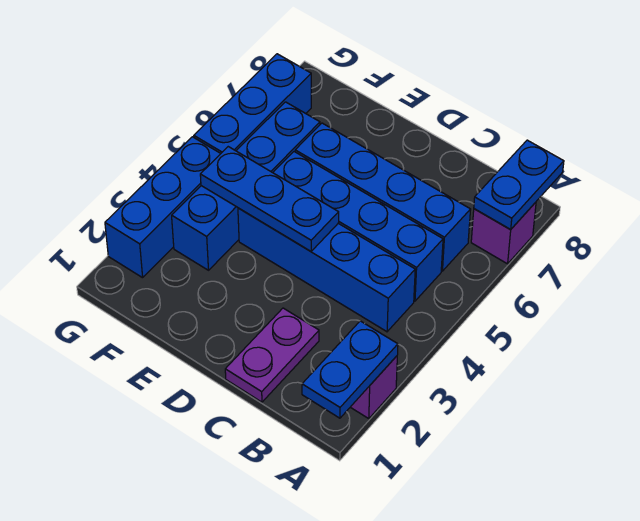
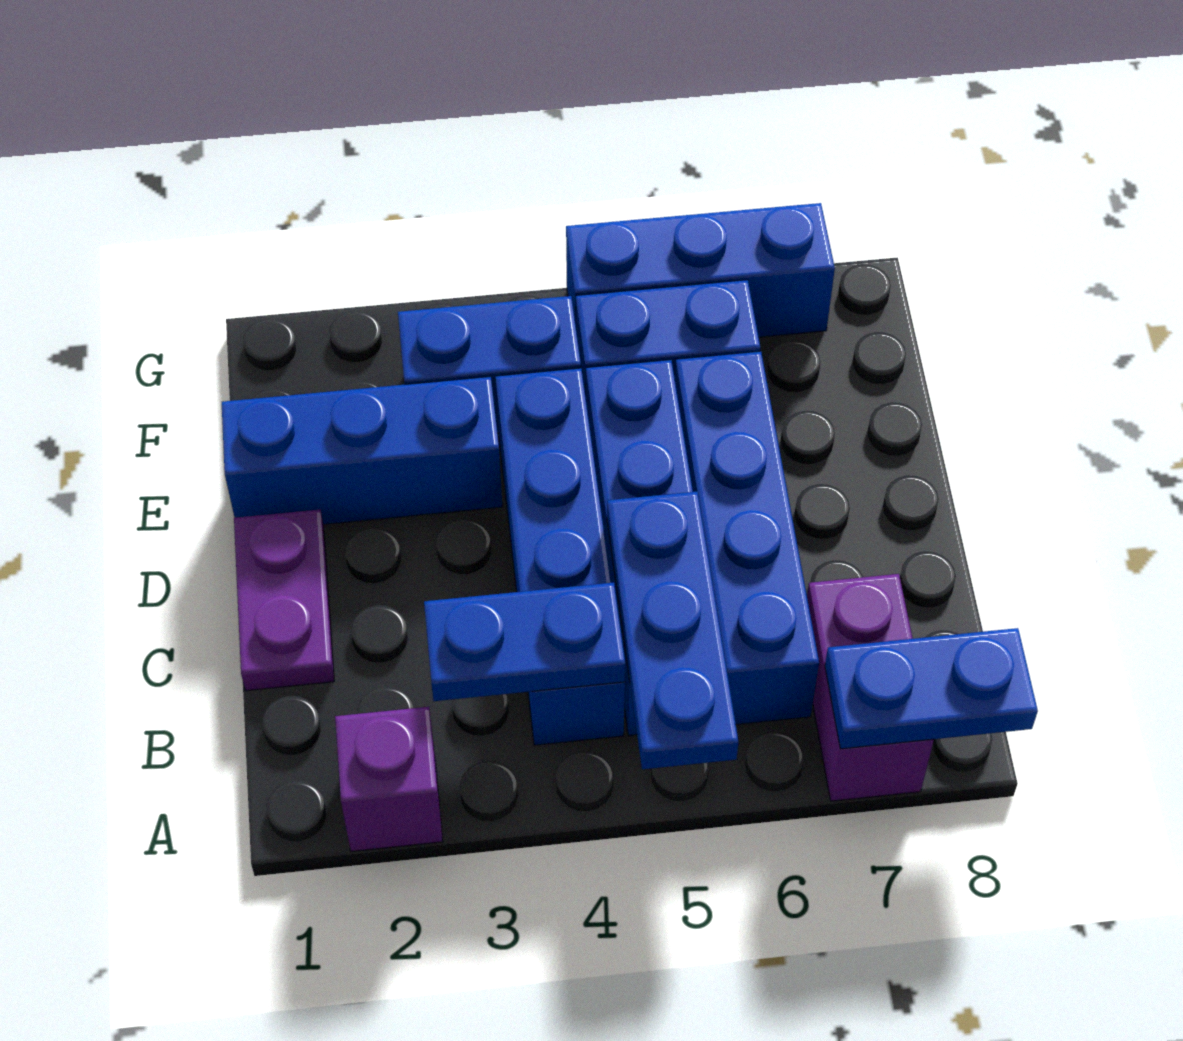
blue 1x2 plate [302,321,398,418] -> blue 1x2 plate moved to [424,583,625,701]
purple 1x1 brick [471,202,536,264] -> purple 1x2 brick [807,574,934,801]
purple 1x2 plate [225,308,319,402] -> purple 1x2 plate turned to [234,510,334,691]
blue 1x3 plate [200,147,339,251] -> blue 1x3 plate moved to [607,491,738,769]
blue 1x3 brick [105,137,221,278] -> blue 1x3 brick moved to [222,377,502,524]

